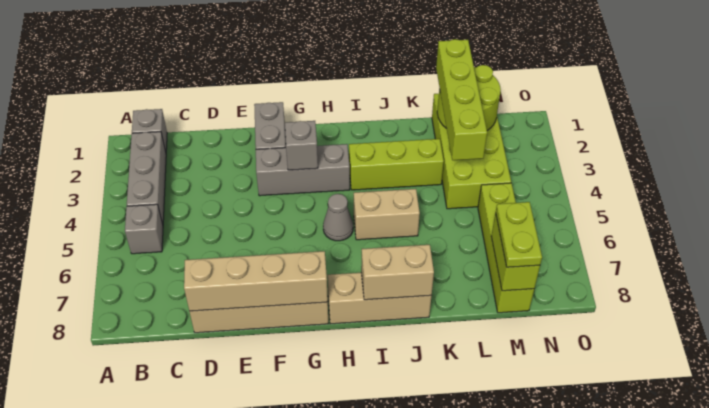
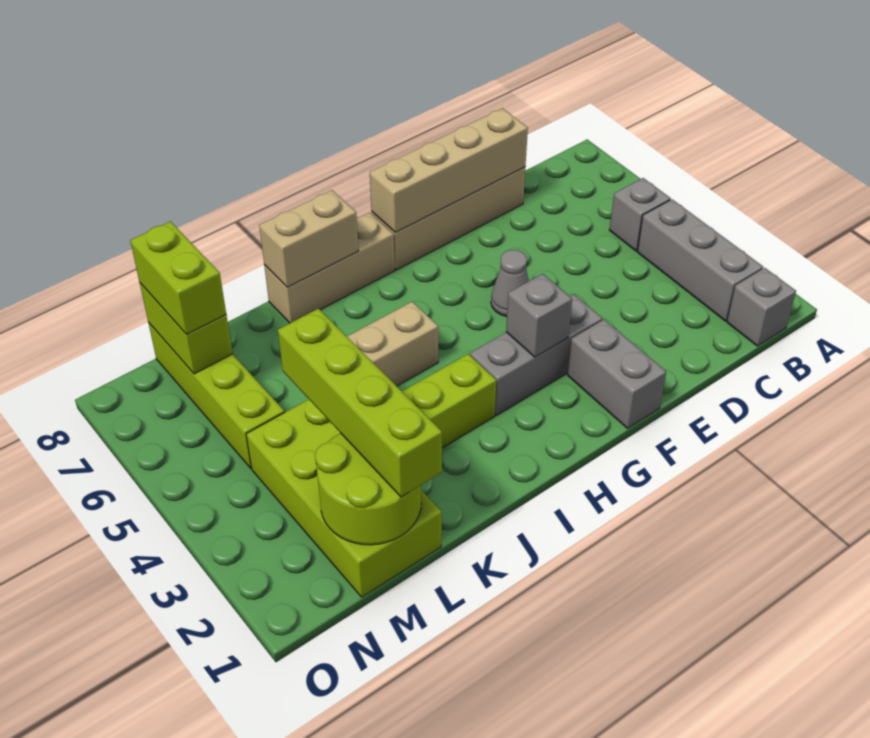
grey 1x1 cone [323,194,353,241] -> grey 1x1 cone moved to [491,250,529,317]
lime 1x2 plate [496,202,542,267] -> lime 1x2 brick [130,222,226,335]

